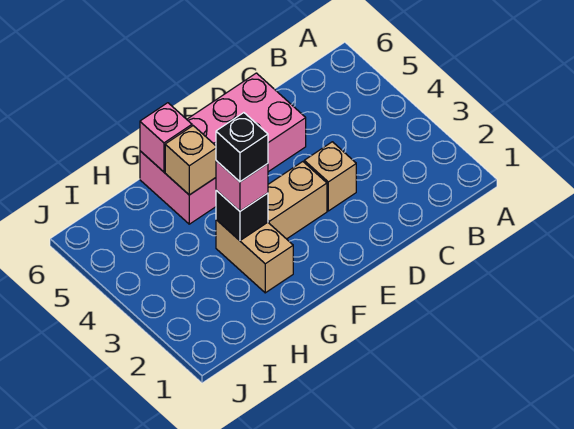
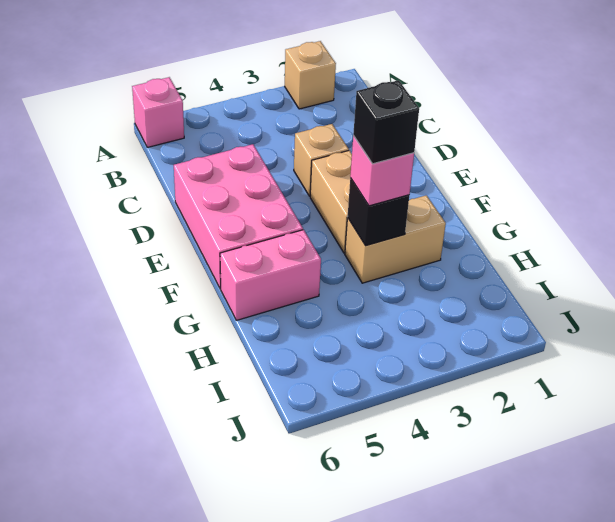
tan 1x1 brick [165,126,216,195] -> tan 1x1 brick moved to [285,41,336,109]
pink 1x1 brick [140,103,192,172] -> pink 1x1 brick moved to [132,77,184,147]

